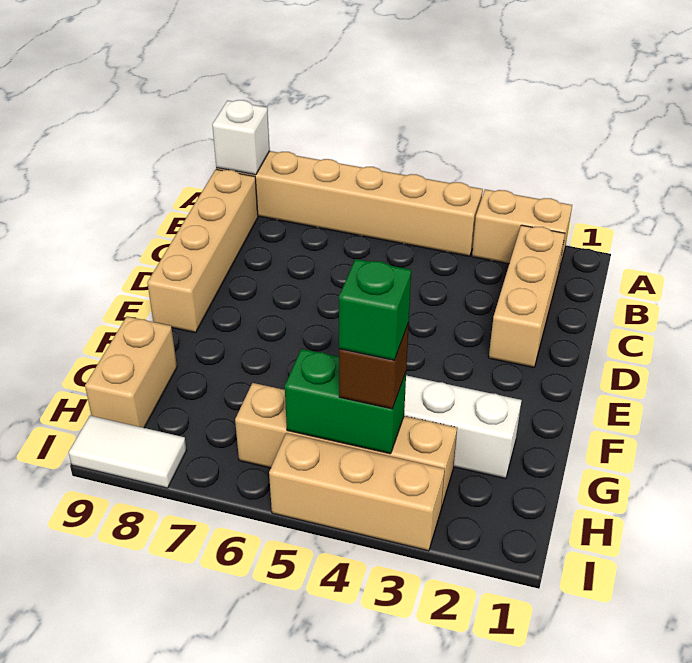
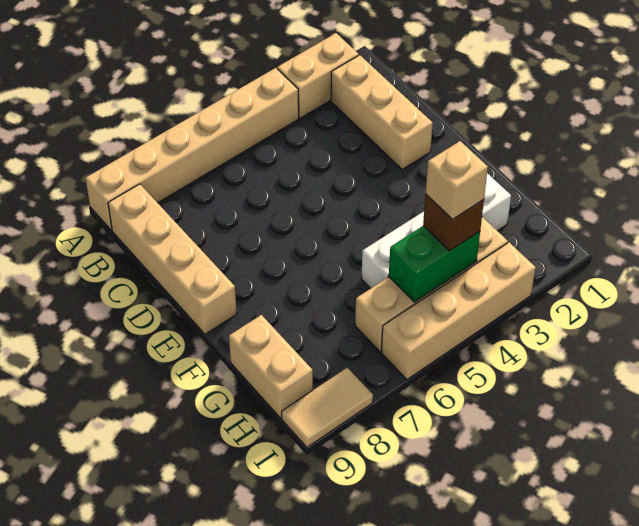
white 1x1 brick [212,100,270,175] -> none
green 1x1 brick [339,259,411,360] -> tan 1x1 brick [426,141,488,219]
tan 1x3 brick [269,433,445,551] -> tan 1x4 brick [381,242,536,380]
white 1x2 tile [69,416,187,488] -> tan 1x2 tile [282,368,373,447]

